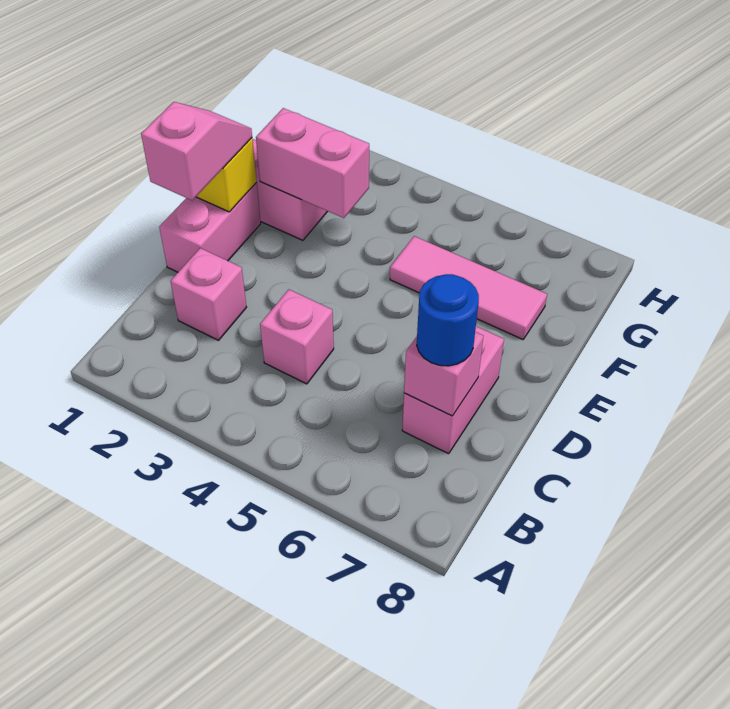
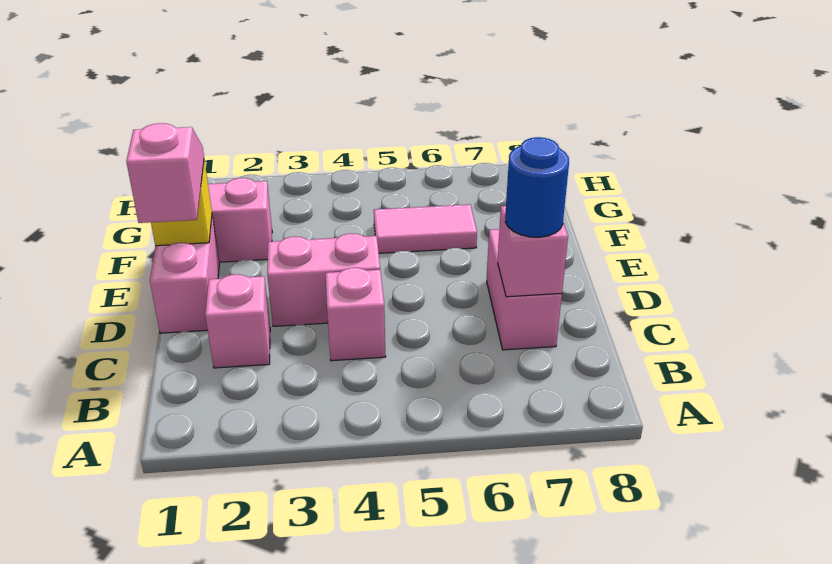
pink 1x2 brick [256,108,369,218] -> pink 1x2 brick moved to [267,233,380,326]
pink 1x3 tile [390,236,547,339] -> pink 1x2 tile [374,204,477,253]

